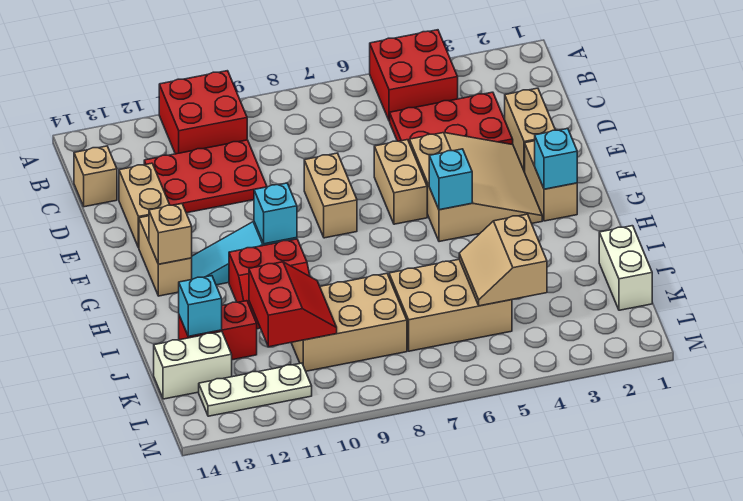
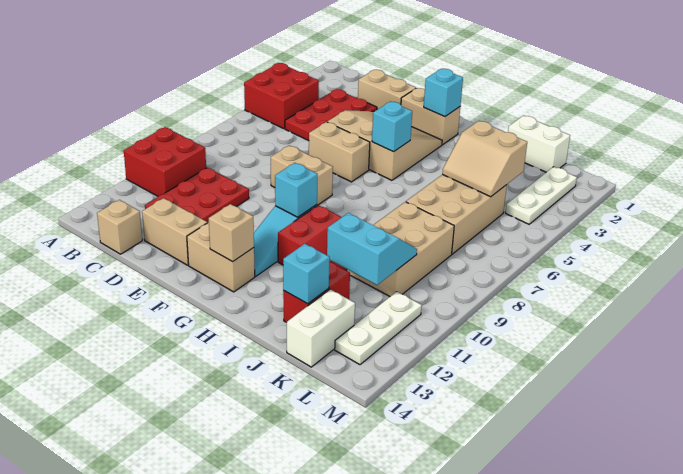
red 2x2 slope [249,262,337,347] -> cyan 2x2 slope [327,213,417,285]
none -> white 1x3 plate [505,167,577,224]

